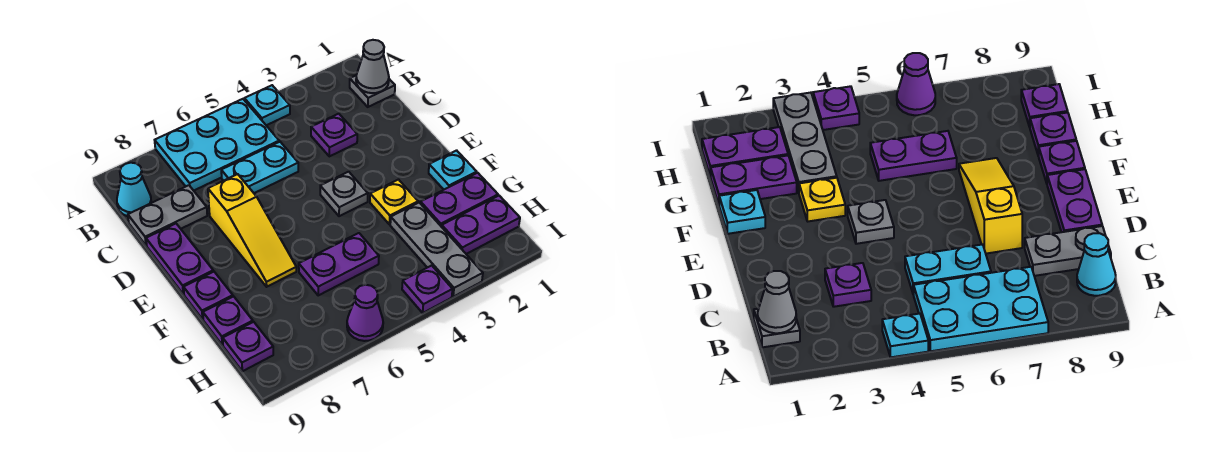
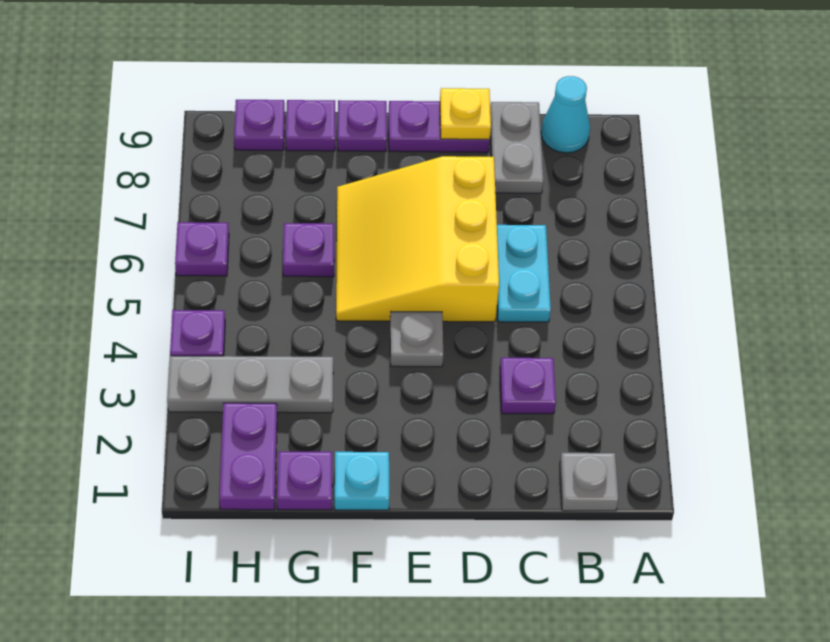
cyan 1x1 plate [244,85,290,125] -> none
cyan 2x3 plate [155,99,279,191] -> none
grey 1x1 cone [356,40,389,93] -> none
yellow 1x3 slope [208,174,296,287] -> yellow 3x3 slope [336,156,499,322]
yellow 1x1 plate [370,180,418,224] -> yellow 1x1 plate moved to [440,88,491,140]
purple 1x2 plate [421,173,498,227] -> purple 1x1 plate [277,452,332,510]
purple 1x2 plate [299,233,379,295] -> purple 1x1 plate [283,223,334,277]
purple 1x1 cone [347,285,383,341] -> purple 1x1 plate [175,222,229,276]

